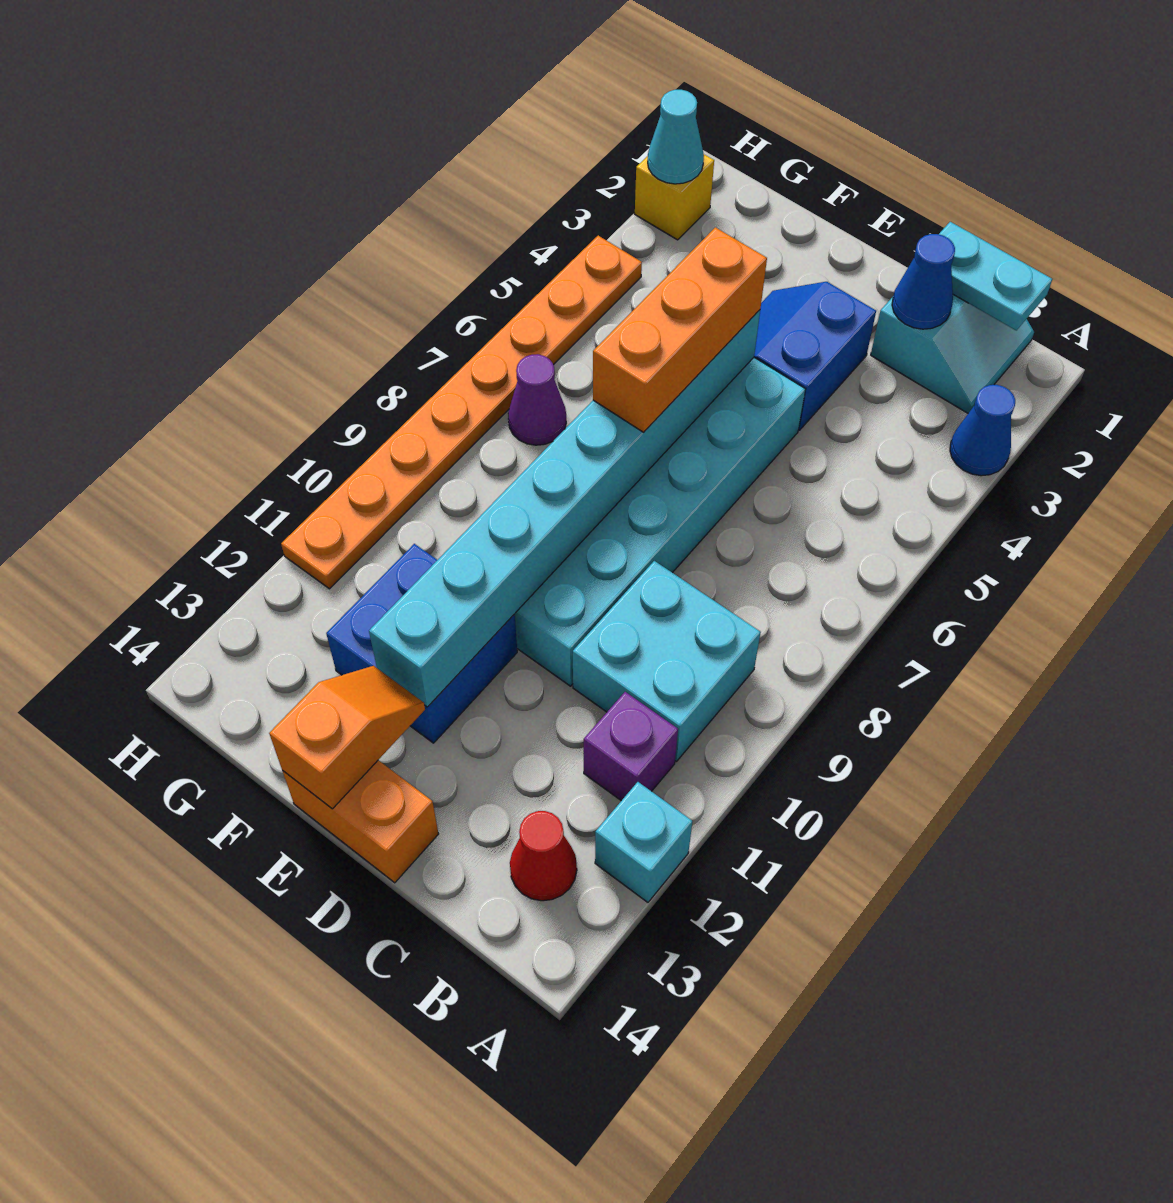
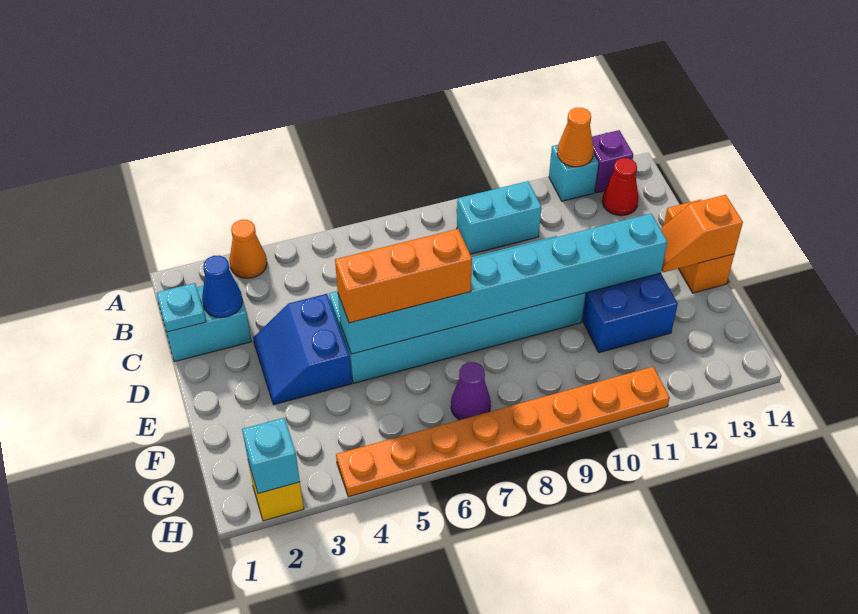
blue 1x1 cone [950,385,1015,476] -> orange 1x1 cone [230,220,267,278]
none -> orange 1x1 cone [557,108,594,167]
cyan 1x2 plate [939,222,1052,330] -> cyan 1x1 plate [157,283,206,332]
cyan 2x2 brick [573,561,761,761] -> cyan 1x2 brick [457,181,541,254]
purple 1x1 brick [584,692,678,801] -> purple 1x1 brick moved to [592,130,633,193]
blue 2x2 slope [754,282,876,430] -> blue 2x2 slope turned to [253,294,352,405]
cyan 1x1 cone [648,90,704,184] -> cyan 1x1 brick [242,418,300,494]

